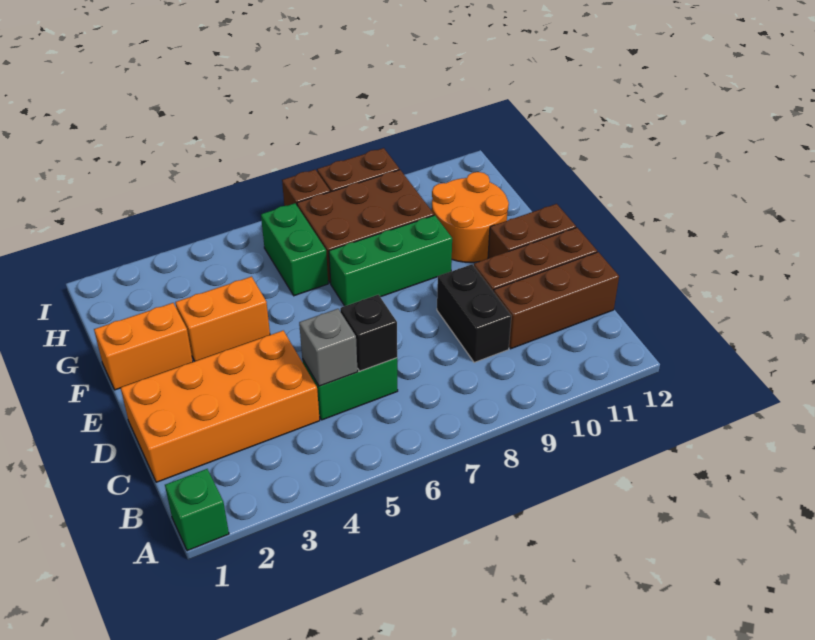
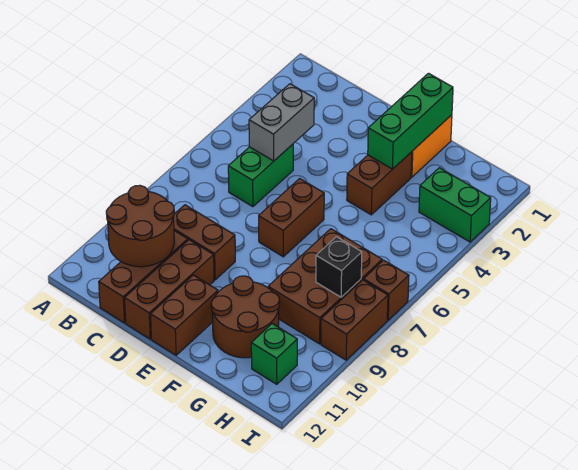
green 1x1 brick [165,469,229,551] -> green 1x1 brick moved to [251,324,297,384]
none -> brown 2x2 round brick [106,185,174,267]
orange 2x4 brick [121,331,320,482] -> none
grey 1x1 brick [299,309,358,386] -> grey 1x2 brick [249,84,314,161]
black 1x1 brick [340,295,397,371] -> black 1x1 brick moved to [316,237,362,297]
black 1x2 brick [437,264,511,363] -> brown 1x2 brick [174,205,235,280]
none -> brown 1x2 brick [259,178,324,257]
orange 1x2 brick [175,277,270,361] -> brown 1x2 brick [347,152,412,215]
green 1x3 brick [329,215,452,306] -> green 1x3 brick moved to [368,73,453,169]
orange 2x2 round brick [432,172,509,262] -> brown 2x2 round brick [211,276,280,358]
green 1x2 brick [261,203,328,296] -> green 1x2 brick moved to [419,168,491,242]

